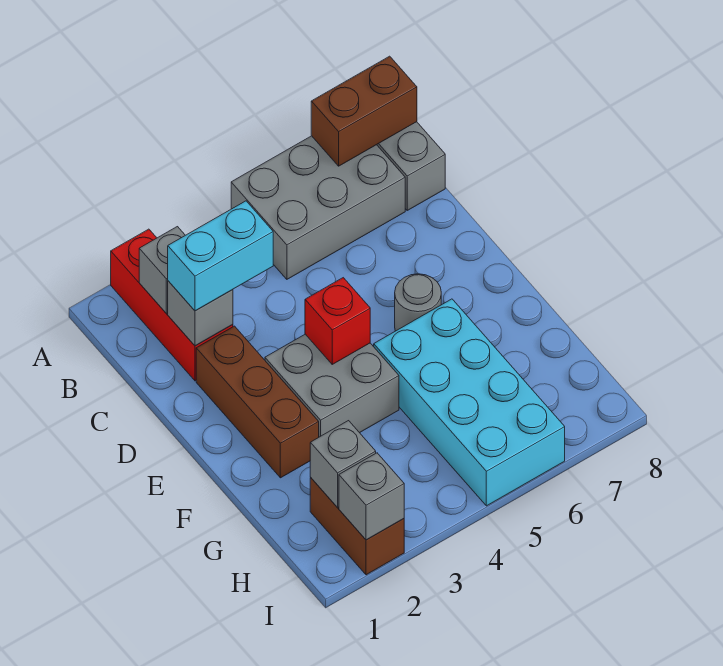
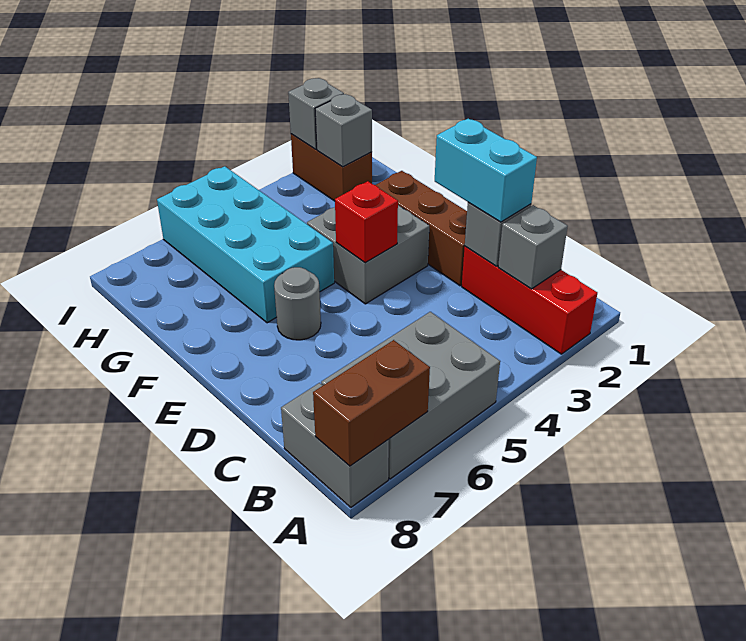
cyan 1x2 brick [168,201,273,311] -> cyan 1x2 brick turned to [435,119,537,222]

